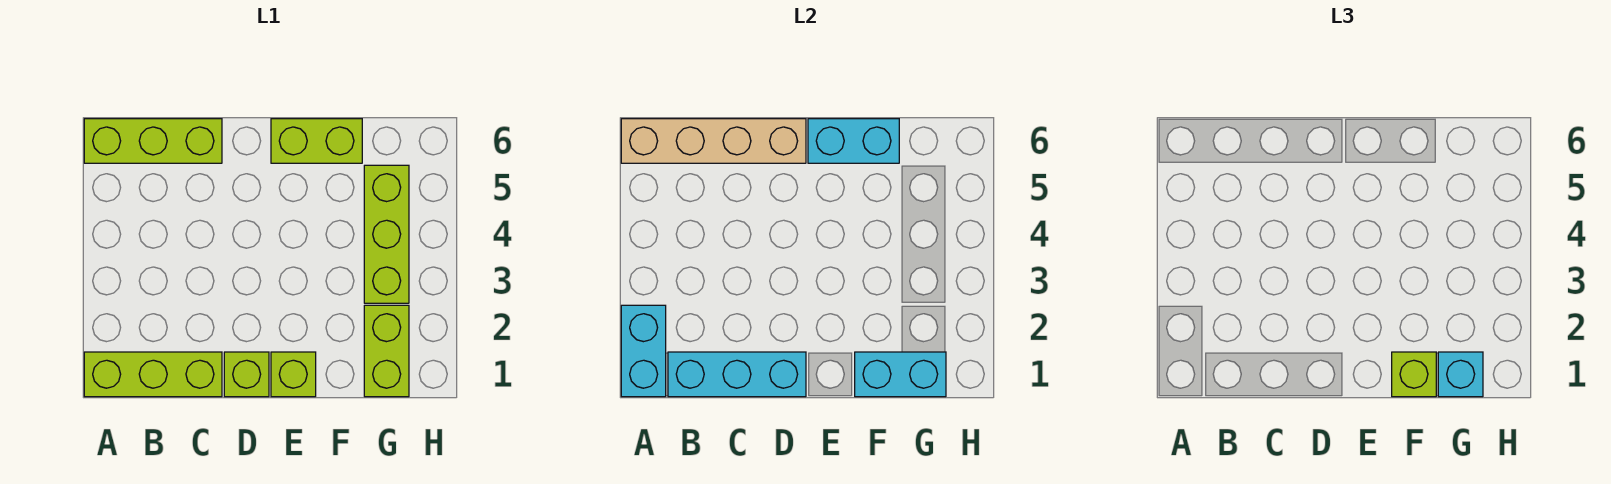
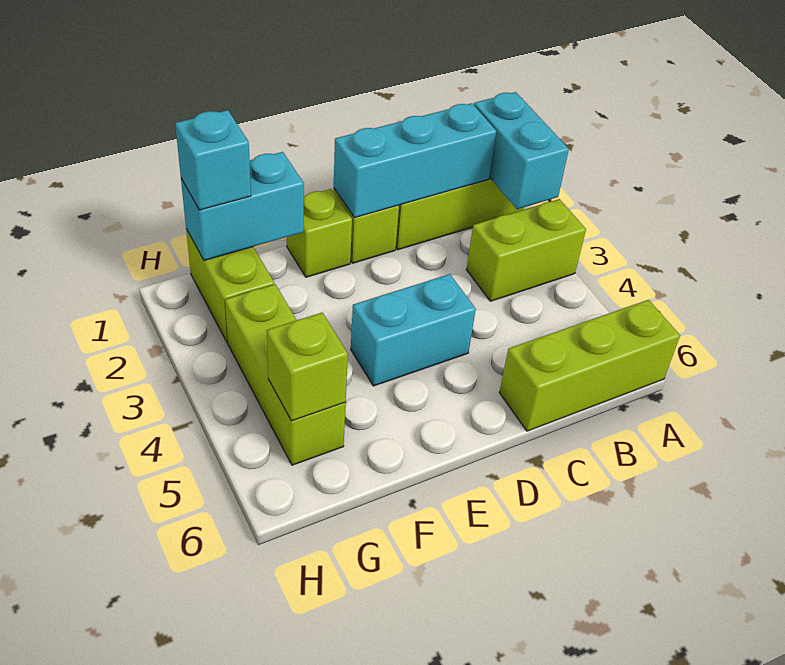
tan 1x4 brick [621,119,806,163] -> none
lime 1x2 brick [271,119,362,163] -> lime 1x2 brick moved to [466,199,586,301]
cyan 1x2 brick [808,119,899,163] -> cyan 1x2 brick moved to [351,274,476,386]
lime 1x1 brick [1392,352,1436,397] -> lime 1x1 brick moved to [267,313,348,421]

